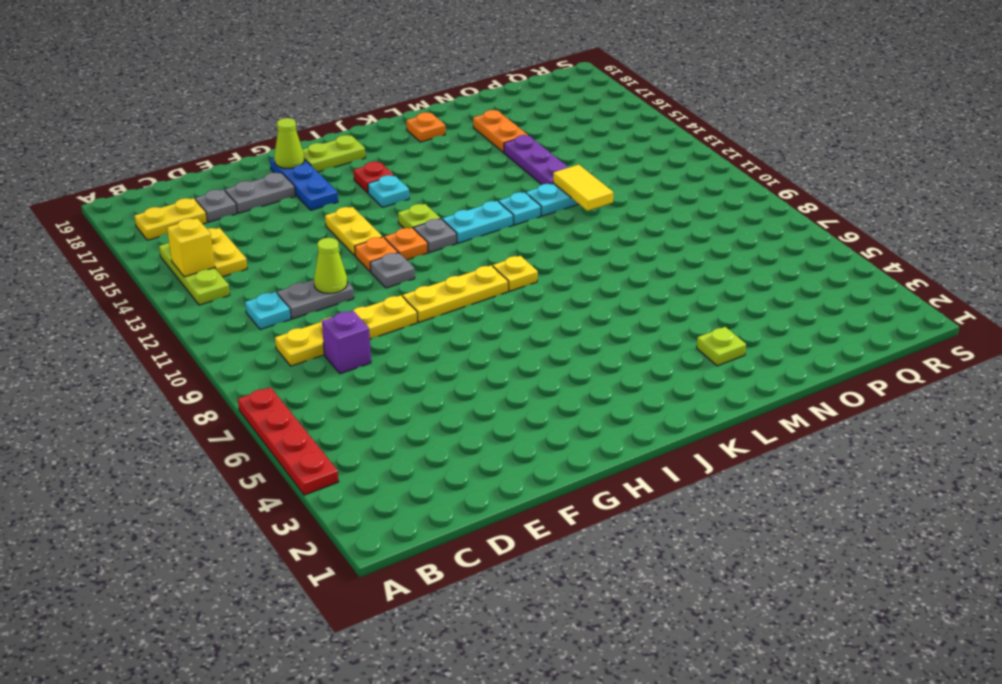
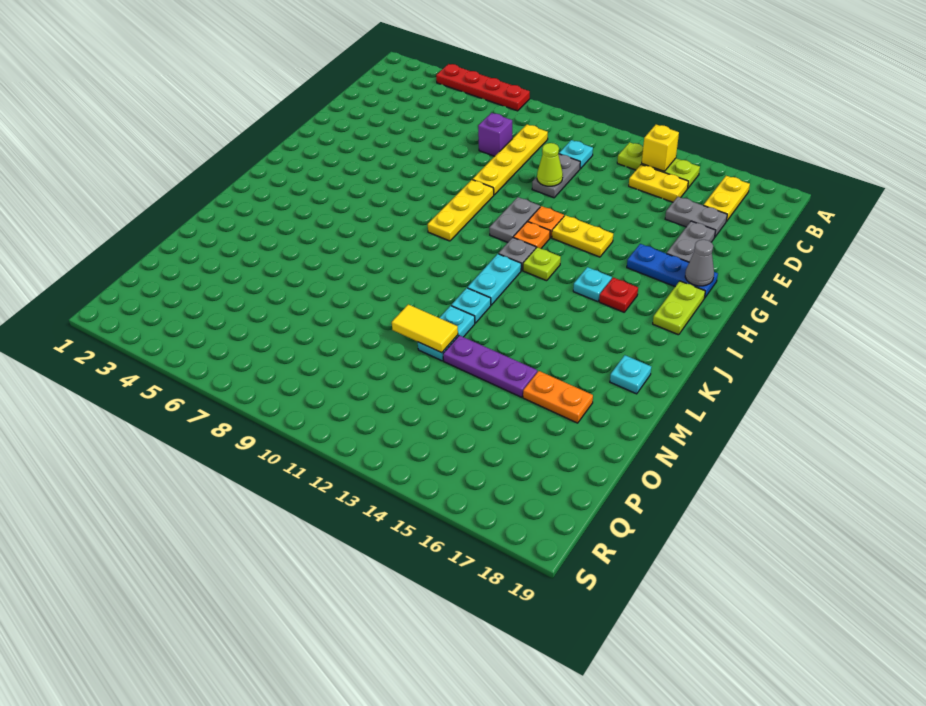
grey 1x1 plate [195,190,237,222] -> grey 1x2 plate [665,197,727,237]
grey 1x1 plate [370,253,415,288] -> grey 1x2 plate [489,197,540,242]
lime 1x1 cone [274,118,304,168] -> grey 1x1 cone [685,240,714,286]
yellow 1x1 plate [493,256,538,291] -> none
orange 1x1 plate [406,112,445,142] -> cyan 1x1 plate [610,355,651,394]
lime 1x1 plate [697,327,746,366] -> none

